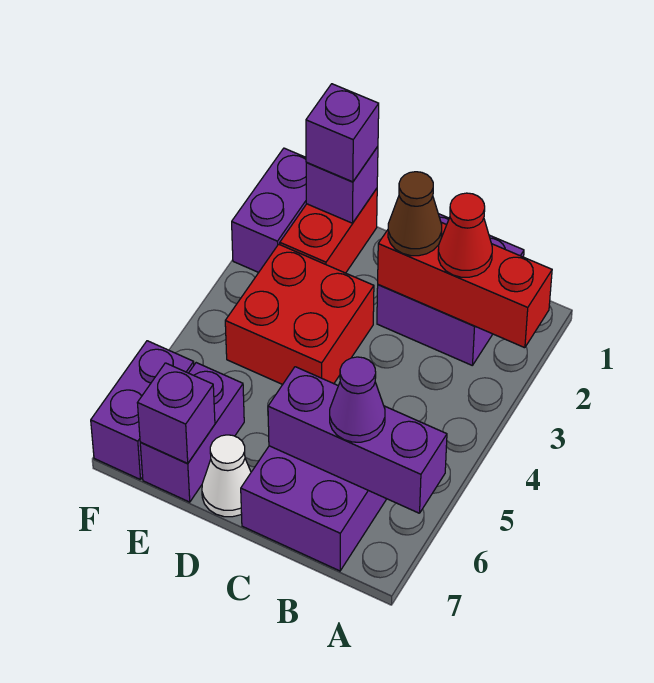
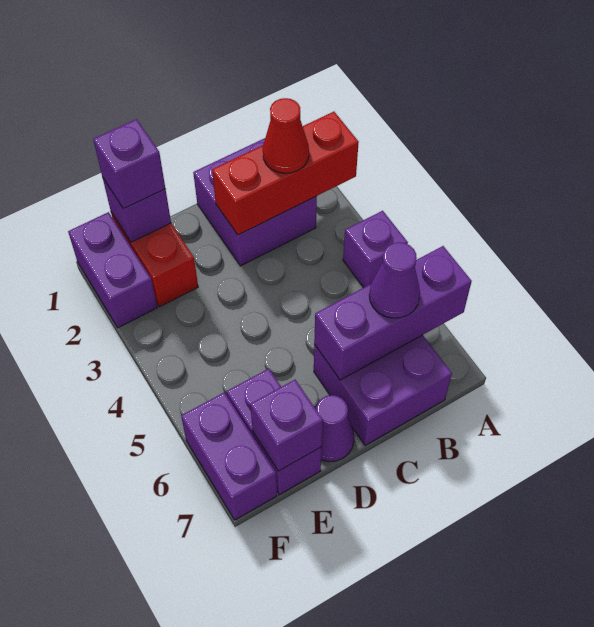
none -> purple 1x1 brick [343,211,408,288]
brown 1x1 cone [388,172,442,256] -> none
red 2x2 brick [225,244,374,385] -> none
white 1x1 cone [202,435,251,517] -> purple 1x1 cone [316,395,354,462]

